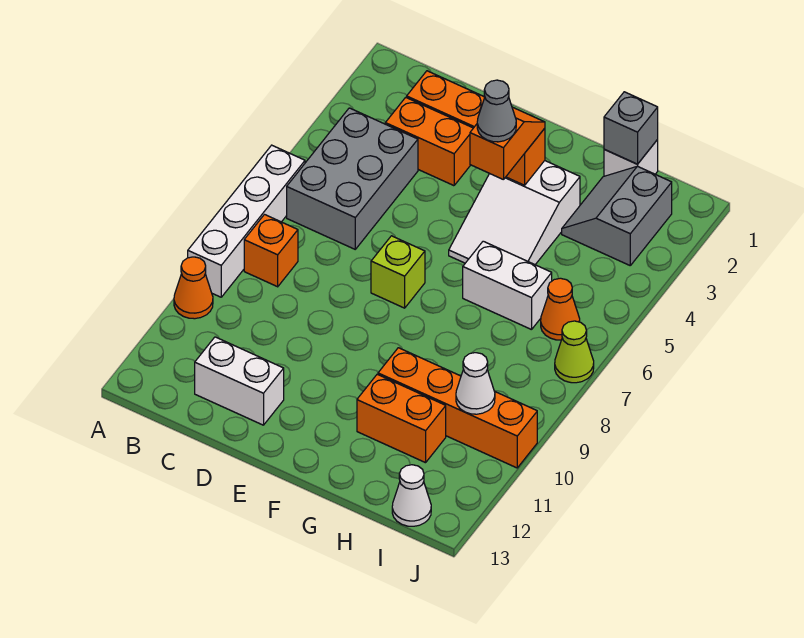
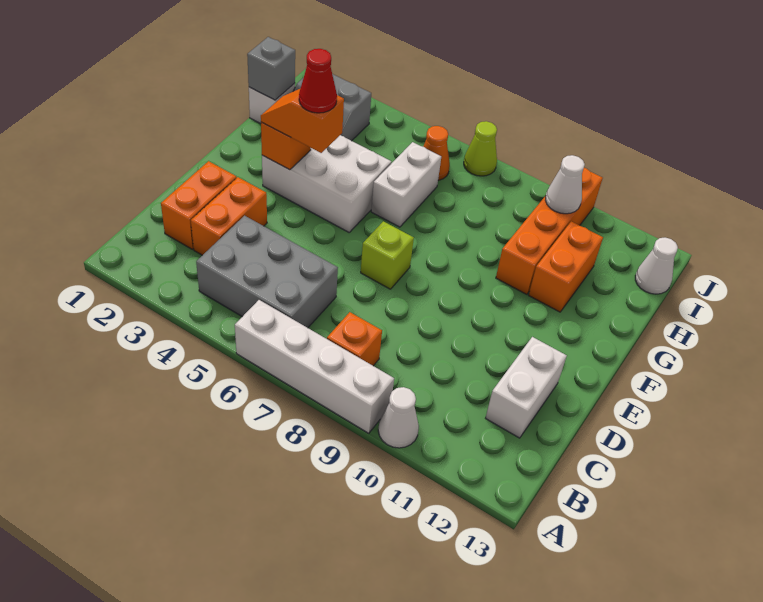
orange 1x1 cone [174,257,213,319] -> white 1x1 cone [378,387,419,448]
white 2x3 slope [449,161,580,265] -> white 2x3 brick [262,135,391,232]
grey 1x1 cone [477,80,516,142] -> red 1x1 cone [299,49,337,113]

